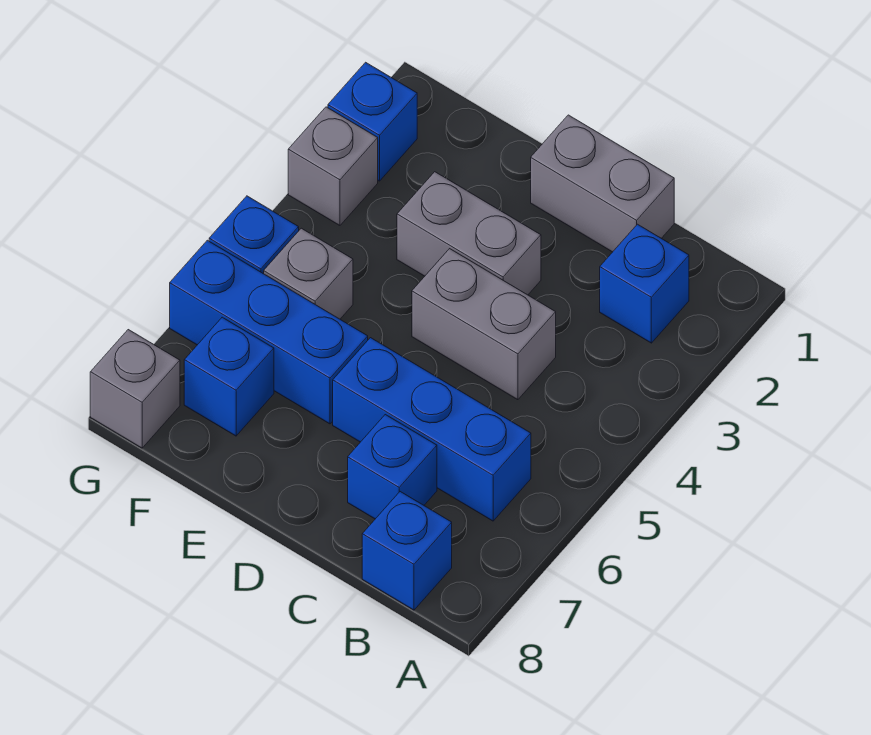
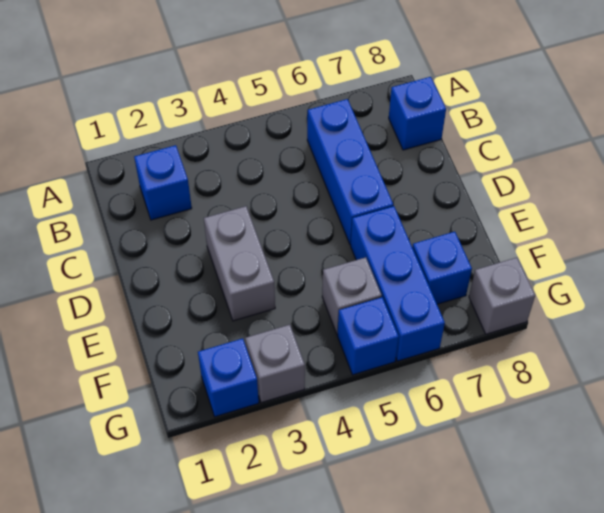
grey 1x2 brick [531,115,674,252] -> none
grey 1x2 brick [412,249,556,400] -> none
blue 1x1 brick [348,415,437,519] -> none

